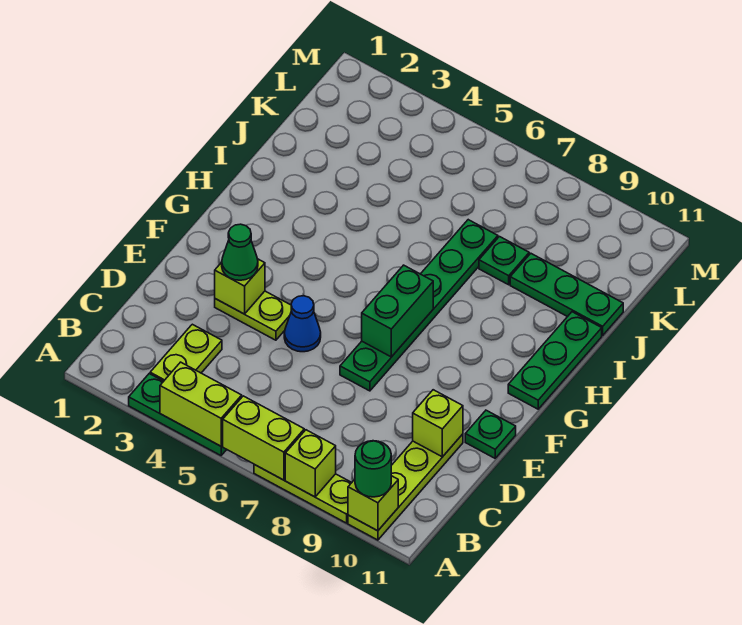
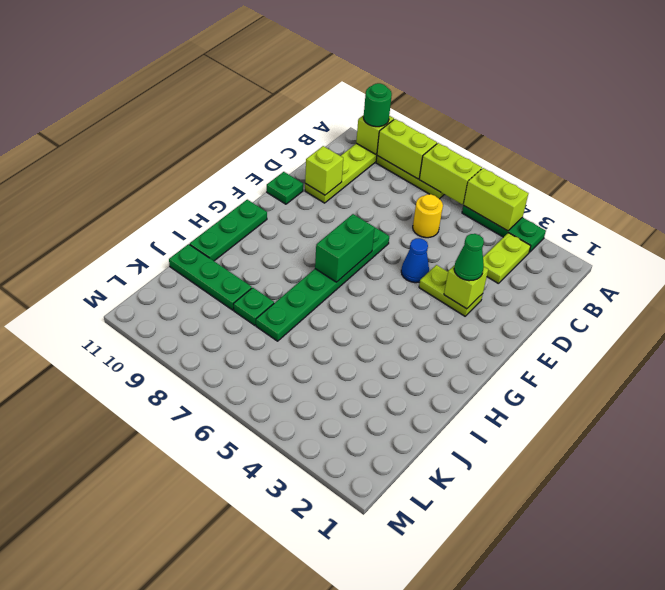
lime 1x1 brick [285,430,336,497] -> lime 1x2 brick [377,119,437,179]
none -> yellow 1x1 round brick [413,194,443,238]

